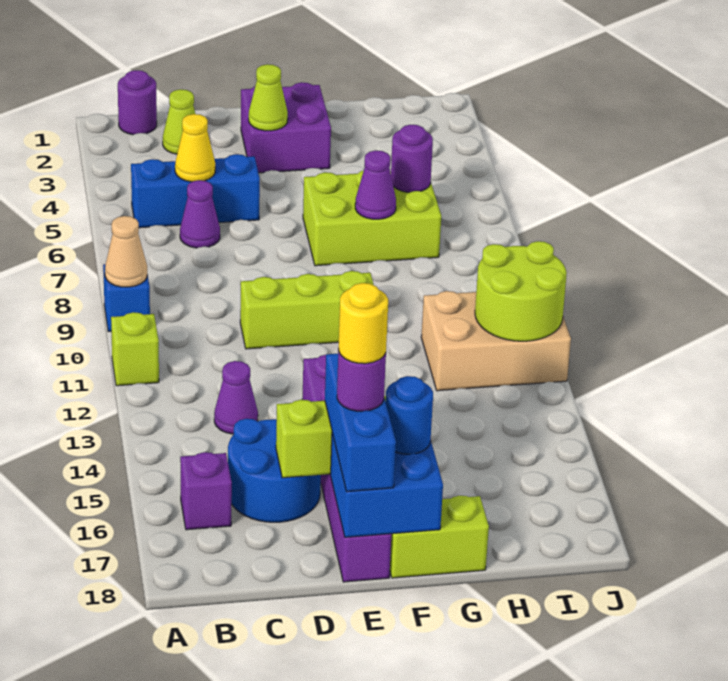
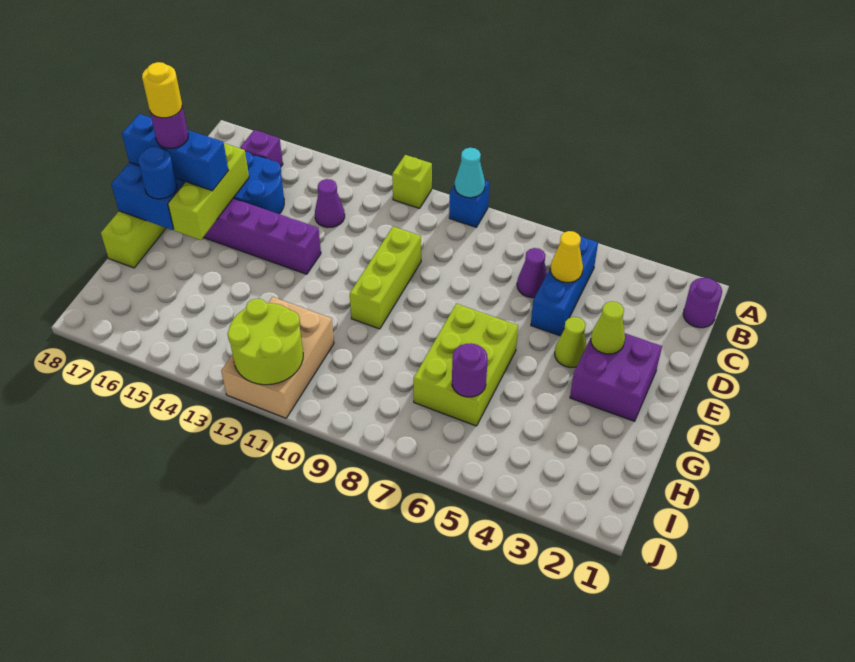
tan 1x1 cone [105,216,147,287] -> cyan 1x1 cone [455,148,485,198]
lime 1x1 cone [163,89,195,154] -> lime 1x1 cone moved to [555,317,587,368]
purple 1x1 cone [355,150,396,219] -> none

